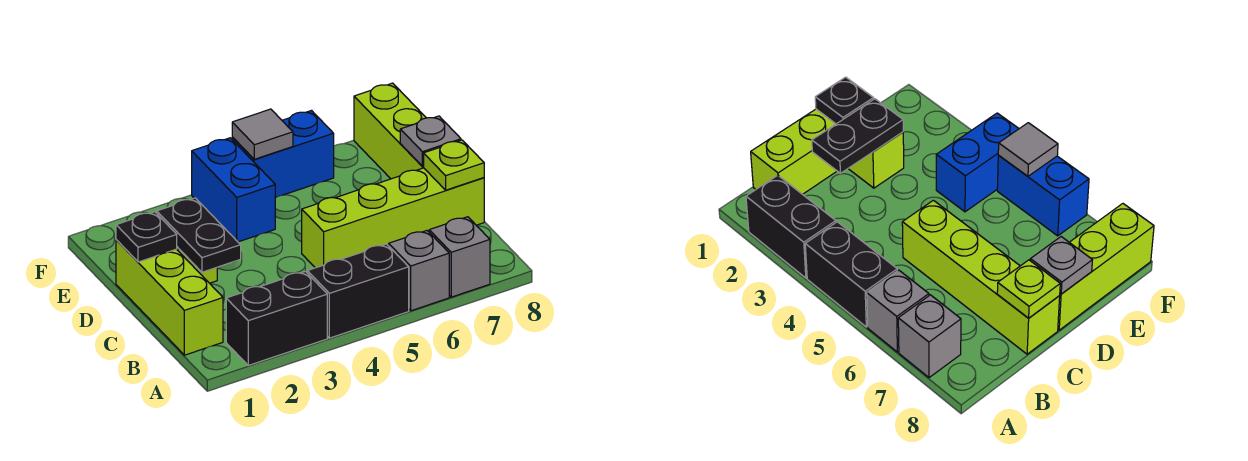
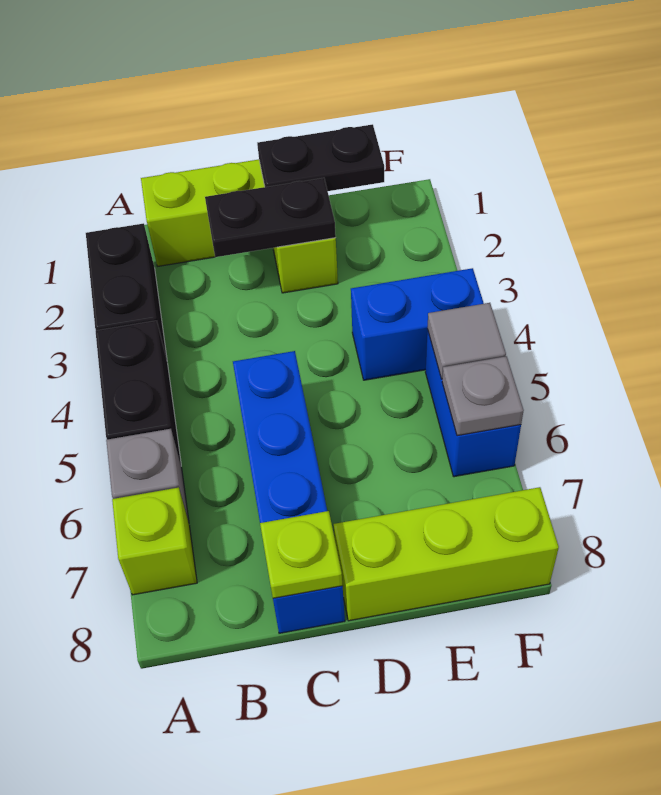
grey 1x1 brick [429,217,490,297] -> lime 1x1 brick [112,487,197,595]
lime 1x4 brick [302,168,484,268] -> blue 1x4 brick [233,351,345,633]
black 1x1 plate [116,212,177,262] -> black 1x2 plate [257,124,384,191]
grey 1x1 plate [400,116,461,166] -> grey 1x1 plate moved to [442,356,524,436]

